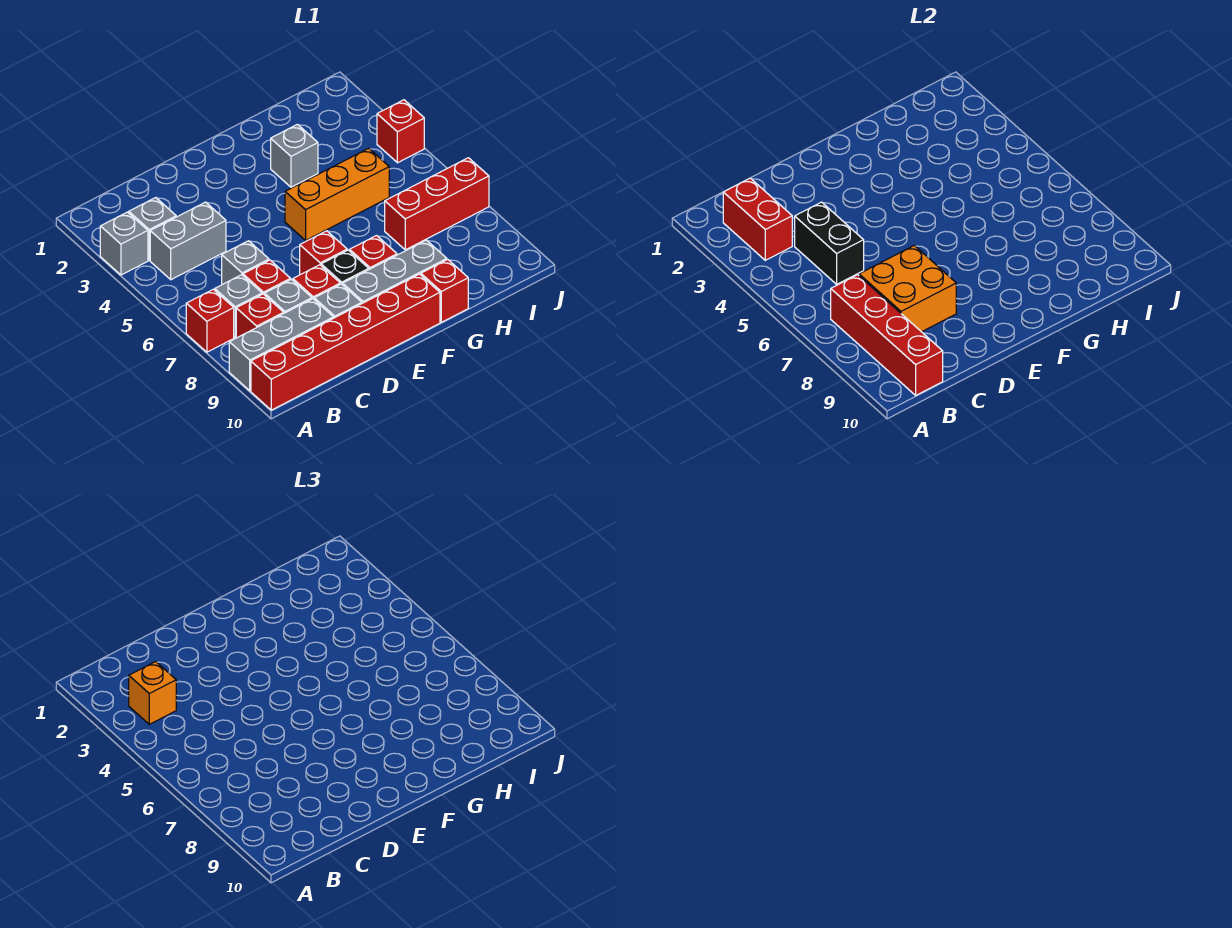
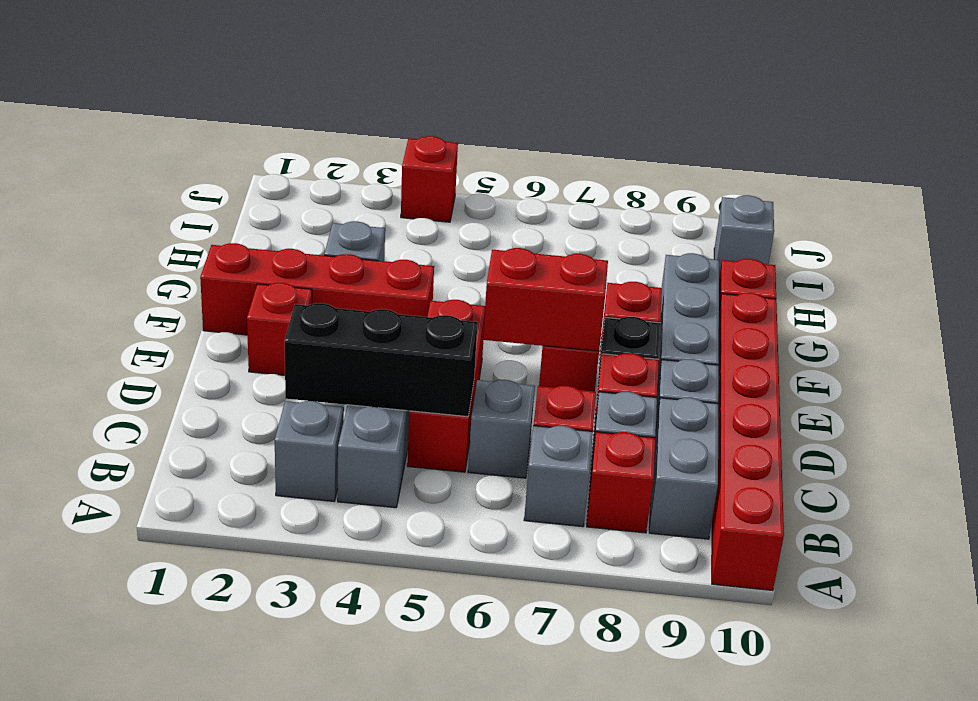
grey 1x1 brick [100,212,148,275] -> grey 1x1 brick moved to [714,195,774,276]
red 1x1 brick [186,289,234,352] -> red 1x1 brick moved to [247,283,312,375]
grey 1x3 brick [229,299,333,391] -> grey 1x2 brick [649,398,718,539]
red 1x2 brick [723,178,792,260] -> red 1x2 brick moved to [483,248,608,351]
orange 1x1 brick [129,662,176,724] -> none
red 1x4 brick [831,275,943,395] -> red 1x4 brick moved to [200,243,434,335]
black 1x2 brick [795,202,864,284] -> black 1x3 brick [285,303,478,417]
orange 2x2 brick [859,245,956,332] -> none
orange 1x3 brick [285,148,389,240] -> none
red 1x3 brick [385,158,489,250] -> red 1x3 brick moved to [407,300,485,472]

